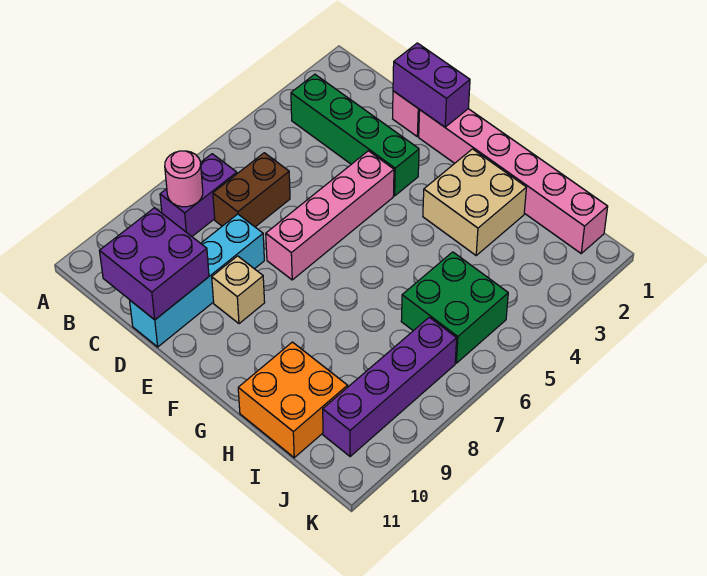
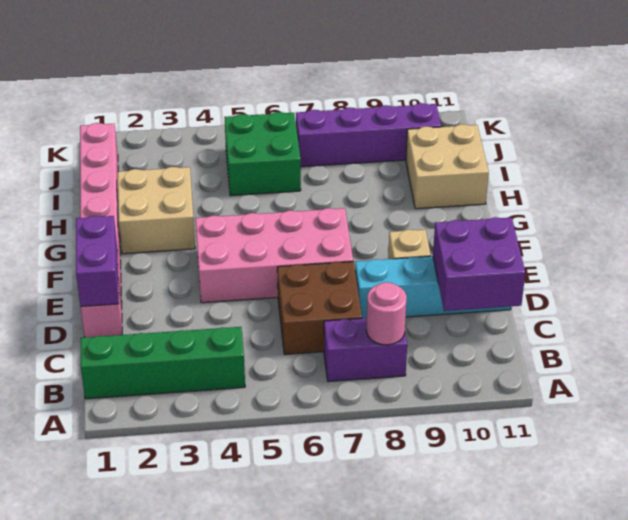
green 1x4 brick [291,74,419,196] -> green 1x4 brick turned to [81,327,245,399]
brown 1x2 brick [213,153,290,227] -> brown 2x2 brick [277,262,362,355]
pink 1x4 brick [266,151,394,280] -> pink 2x4 brick [195,208,353,303]
orange 2x2 brick [238,342,348,458] -> tan 2x2 brick [406,124,489,209]

